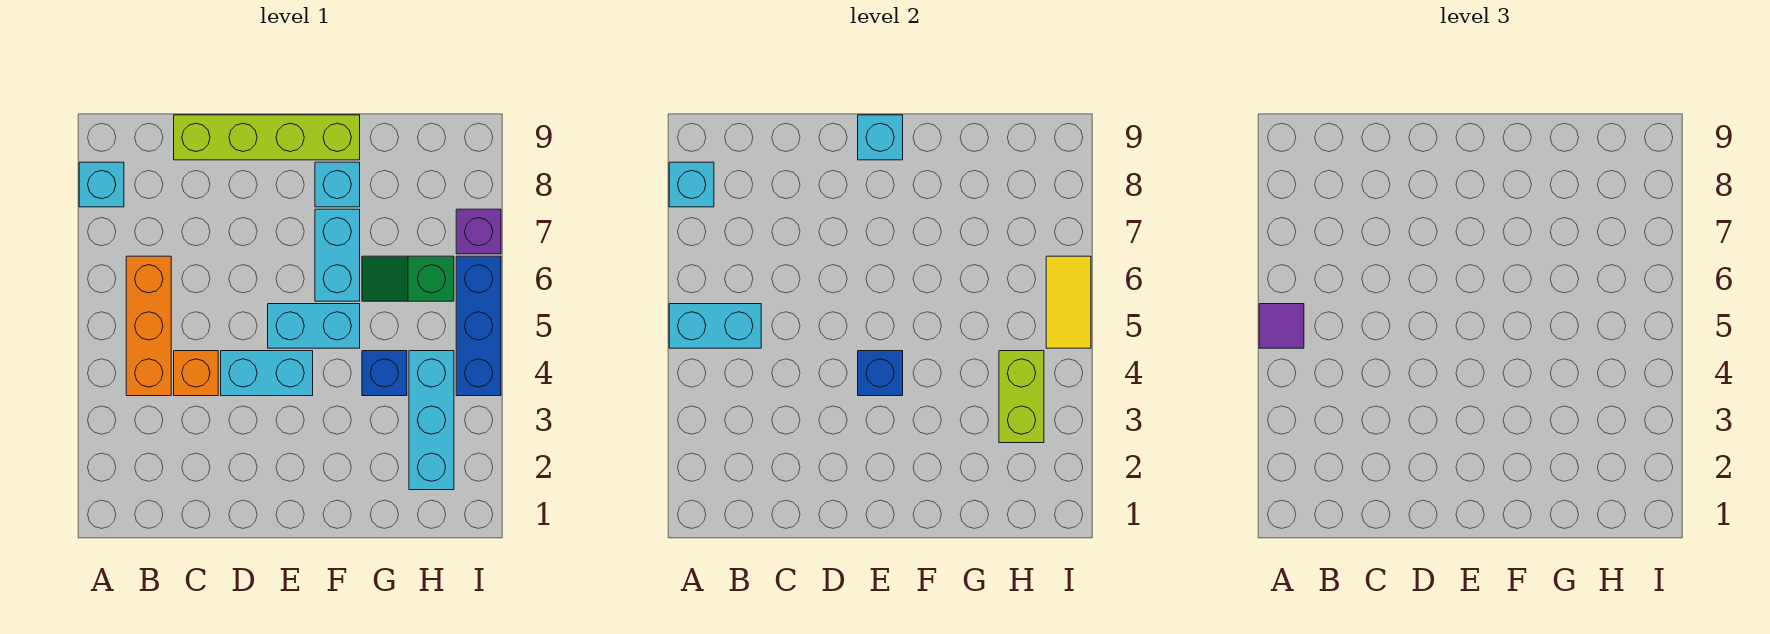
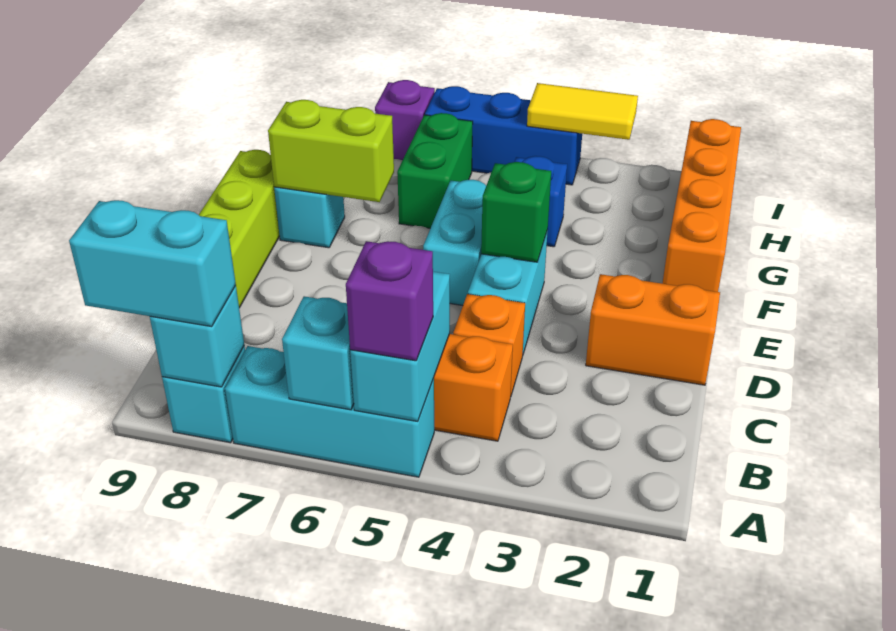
purple 1x1 tile [1259,304,1304,348] -> purple 1x1 brick [346,241,433,361]
none -> orange 1x2 brick [586,274,720,385]
blue 1x1 brick [858,351,903,396] -> green 1x1 brick [481,162,551,262]
cyan 1x1 brick [858,115,903,160] -> cyan 1x1 brick moved to [282,296,354,410]
none -> orange 1x4 brick [662,119,741,292]
cyan 1x2 brick [315,209,360,301] -> cyan 1x2 brick moved to [69,200,236,327]
green 1x2 slope [362,256,454,301] -> green 1x2 brick [397,113,473,228]
cyan 1x3 brick [409,351,454,490] -> cyan 1x3 brick moved to [225,346,434,477]
lime 1x2 brick [999,351,1044,443] -> lime 1x2 brick moved to [268,100,394,202]
yellow 1x2 tile [1046,256,1091,348] -> yellow 1x2 tile moved to [527,83,638,140]

